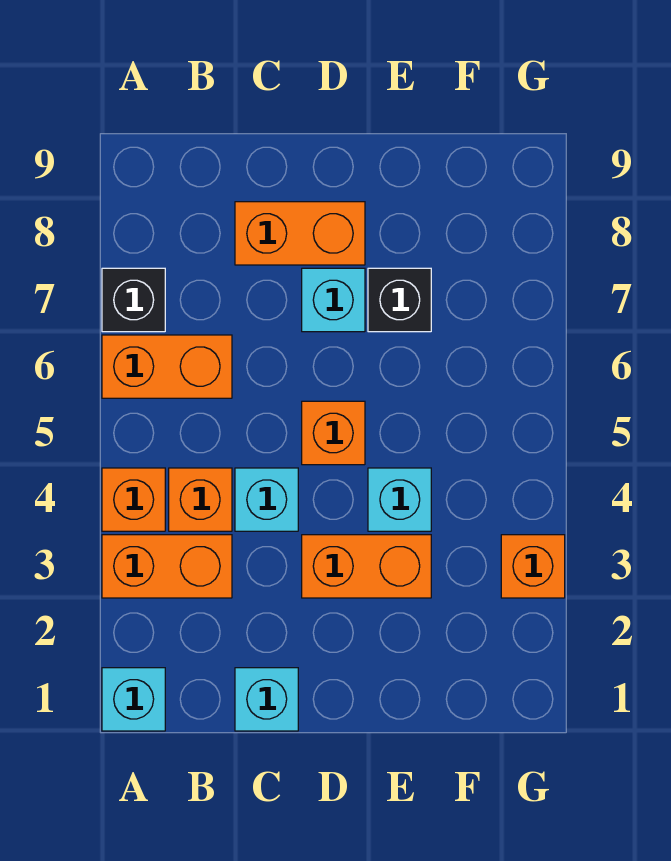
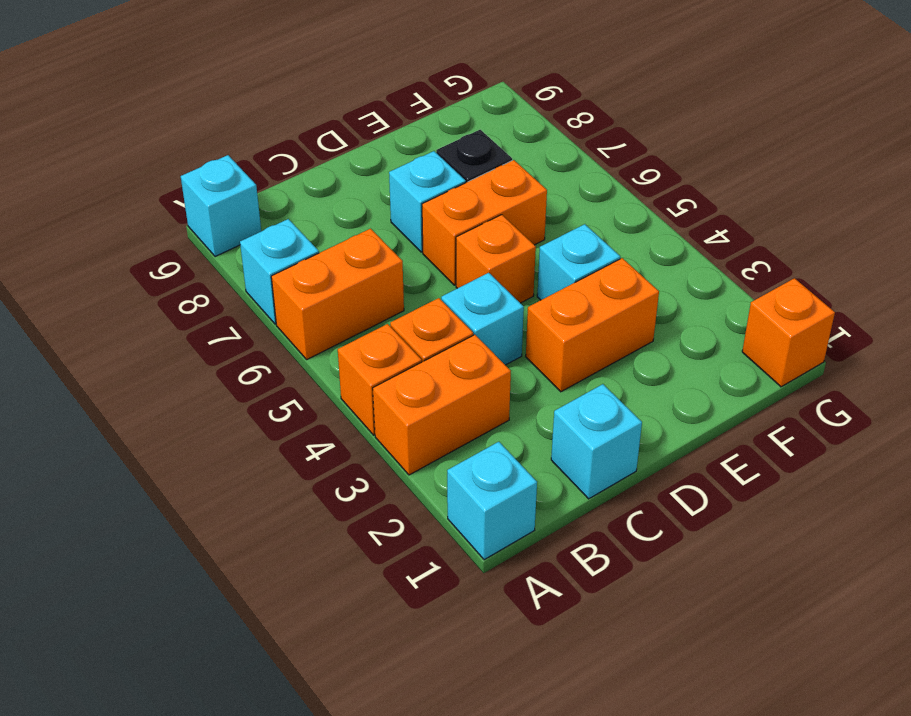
black 1x1 brick [102,268,165,332] -> cyan 1x1 brick [240,219,319,324]
none -> cyan 1x1 brick [181,155,261,257]
orange 1x2 brick [235,202,365,265] -> orange 1x2 brick moved to [422,160,547,285]
orange 1x1 brick [501,535,565,598] -> orange 1x1 brick moved to [742,278,835,387]

